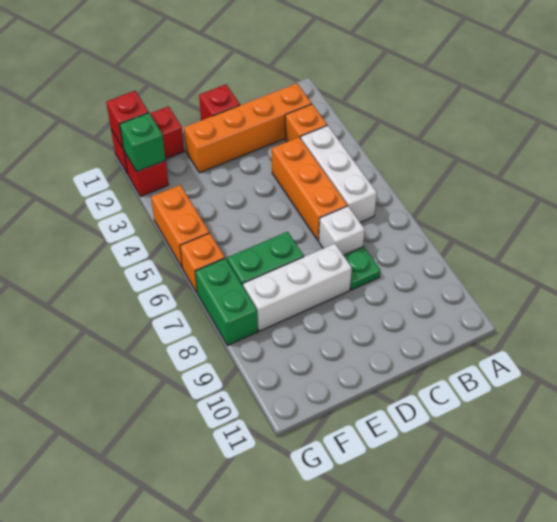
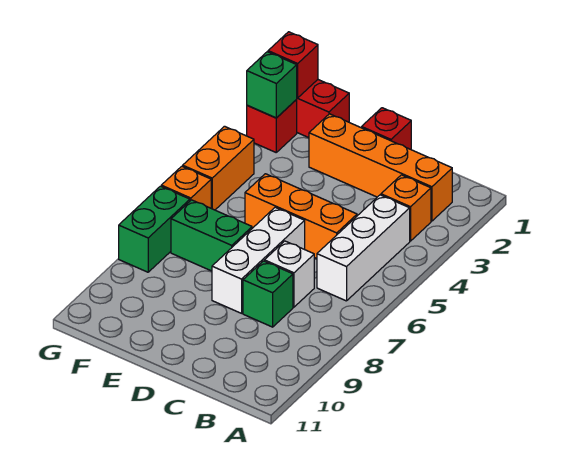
orange 1x3 brick [272,137,347,241] -> orange 1x3 brick turned to [245,174,357,259]
green 1x1 plate [344,247,380,290] -> green 1x1 brick [243,261,293,327]
white 1x3 brick [243,244,352,331] -> white 1x3 brick turned to [212,207,305,313]

